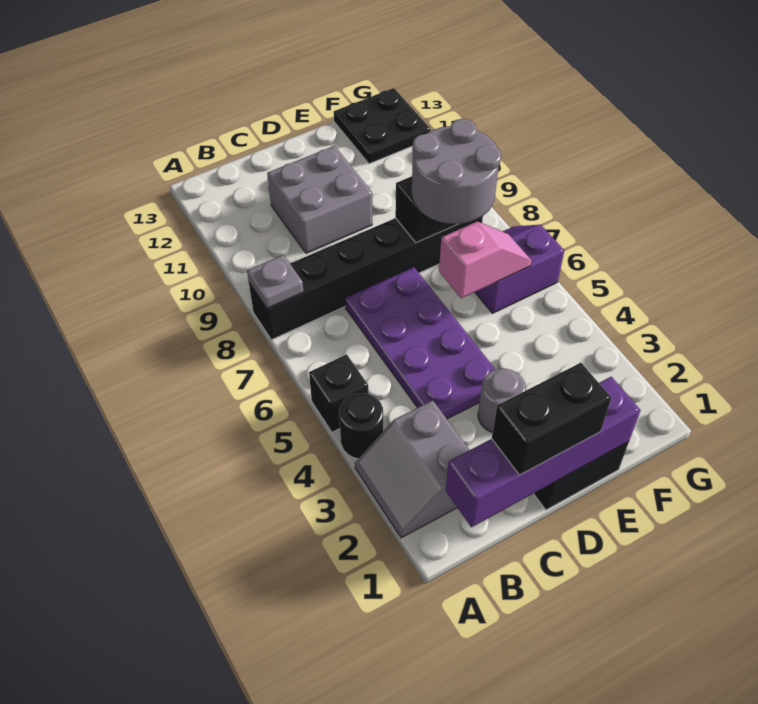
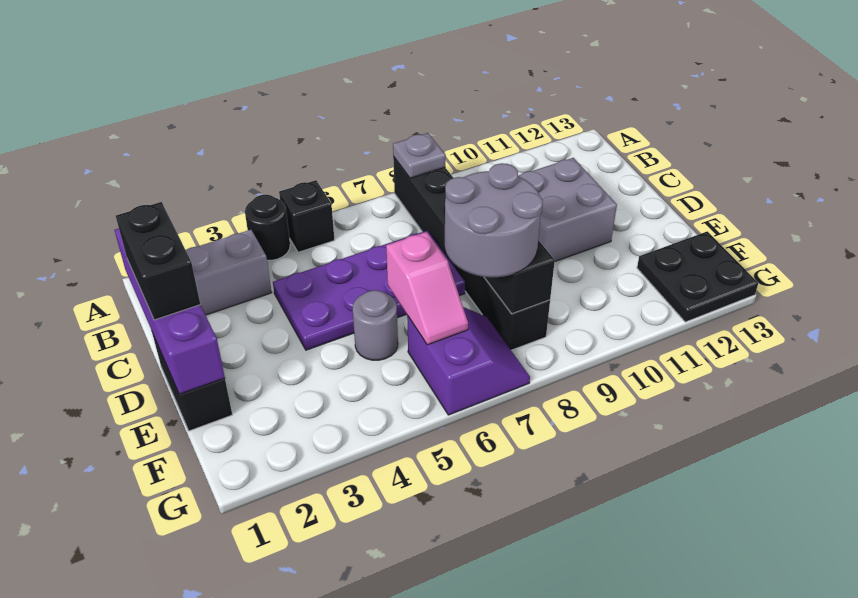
grey 1x1 round brick [478,369,526,433] -> grey 1x1 round brick moved to [353,290,398,360]

